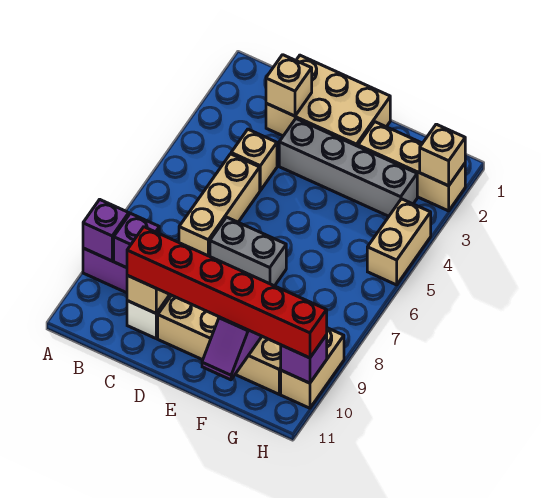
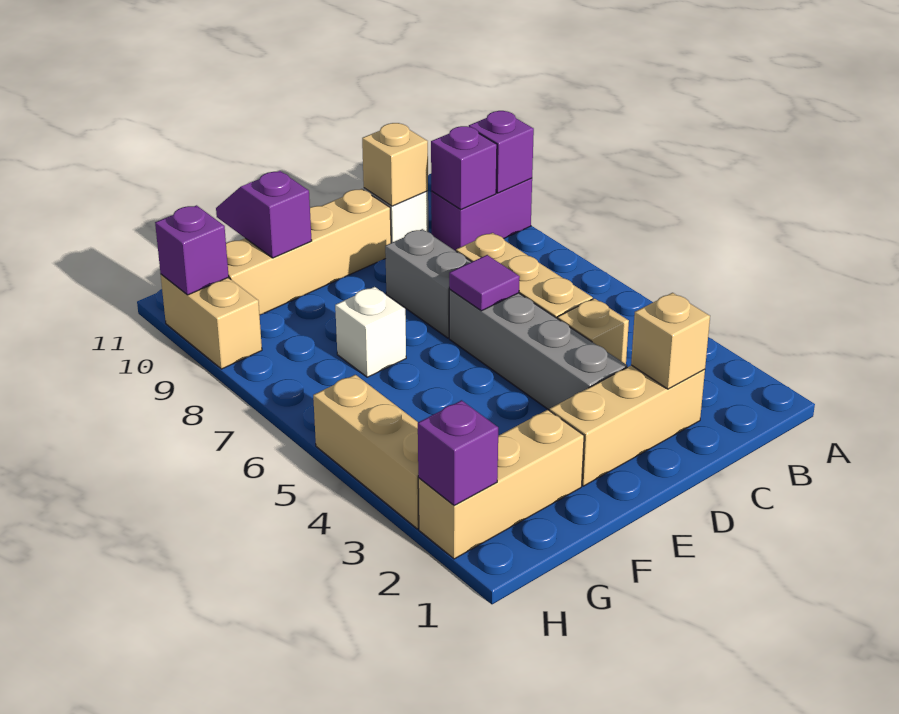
tan 2x3 brick [266,55,390,146] -> tan 1x3 brick [550,365,705,486]
red 1x6 brick [127,227,327,358] -> none
grey 1x4 brick [279,119,417,216] -> grey 1x4 brick turned to [449,290,627,410]
none -> purple 1x1 tile [449,255,520,311]
grey 1x2 brick [210,217,286,286] -> grey 1x2 brick turned to [385,229,471,338]
none -> white 1x1 brick [335,287,406,377]
tan 1x1 brick [420,124,465,186] -> purple 1x1 brick [418,400,498,505]
tan 1x2 brick [367,199,431,285] -> tan 1x3 brick [313,375,419,529]

